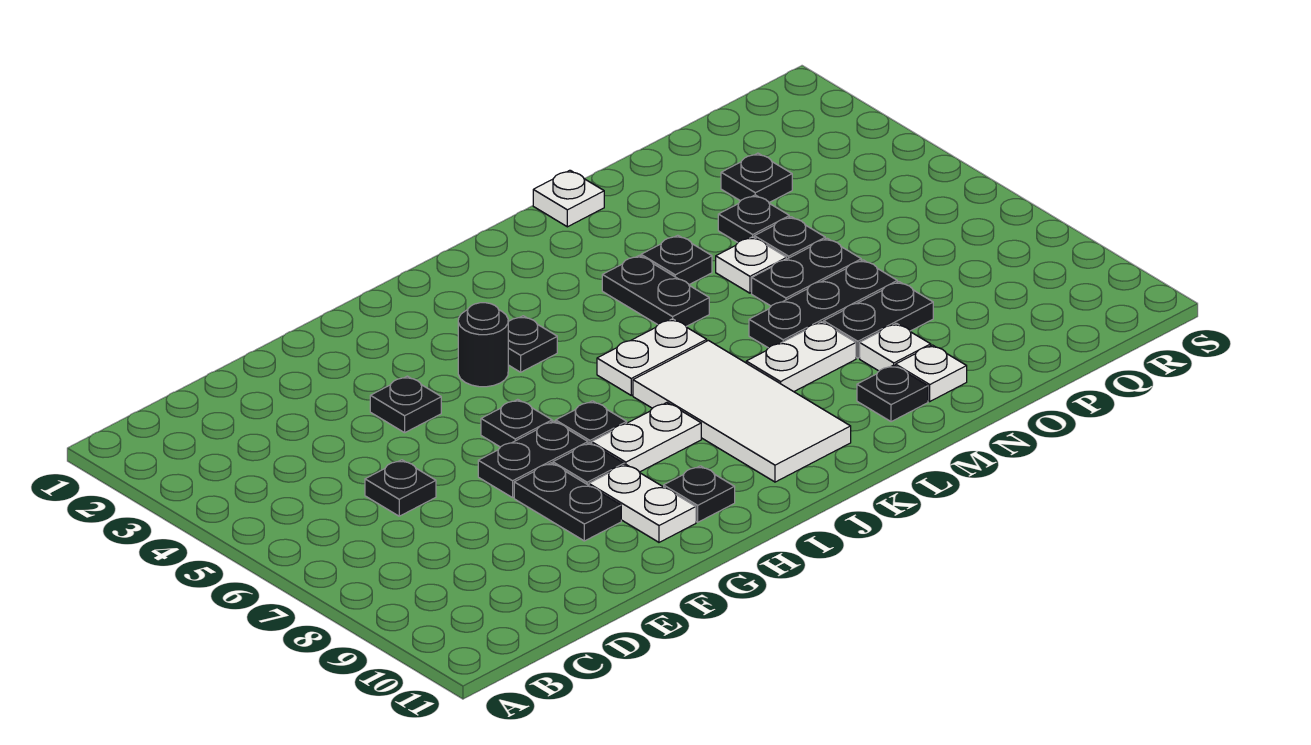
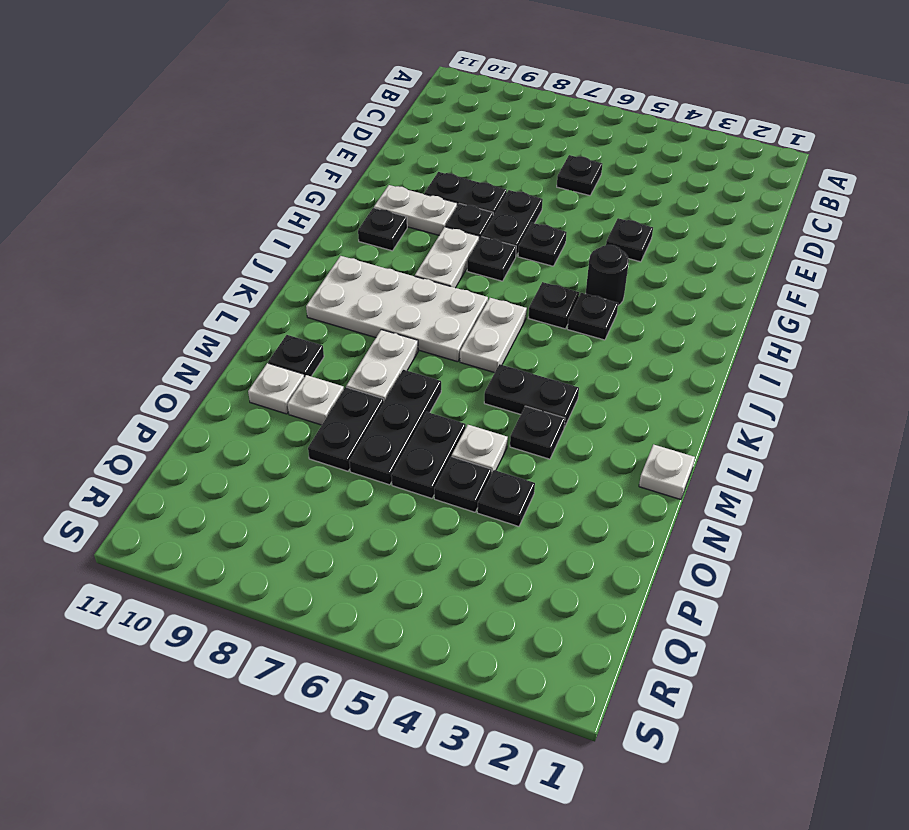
white 2x4 tile [633,341,851,482] -> white 2x4 plate [306,256,488,362]
black 1x1 plate [721,153,792,203] -> black 1x1 plate moved to [529,282,579,329]

